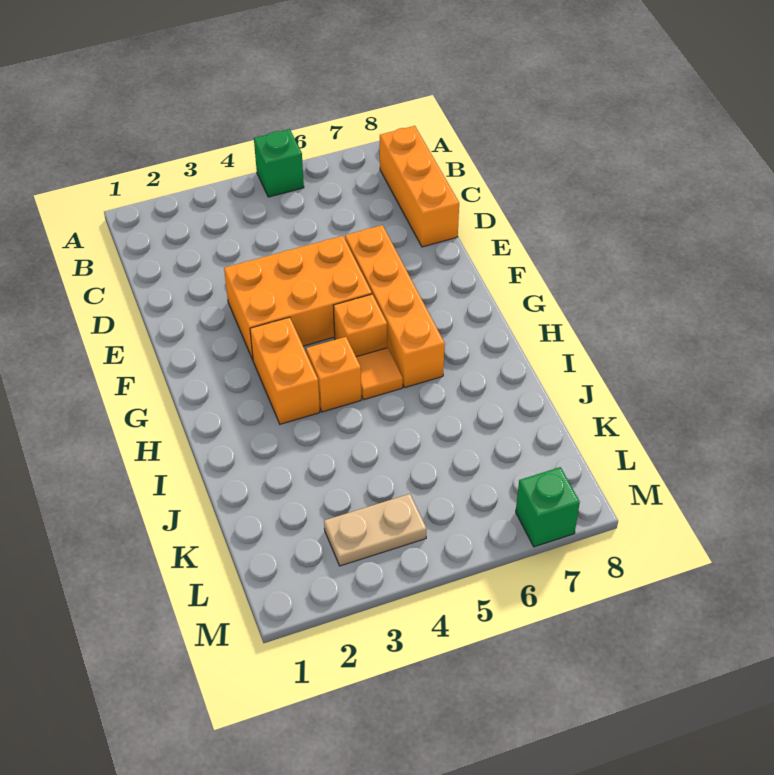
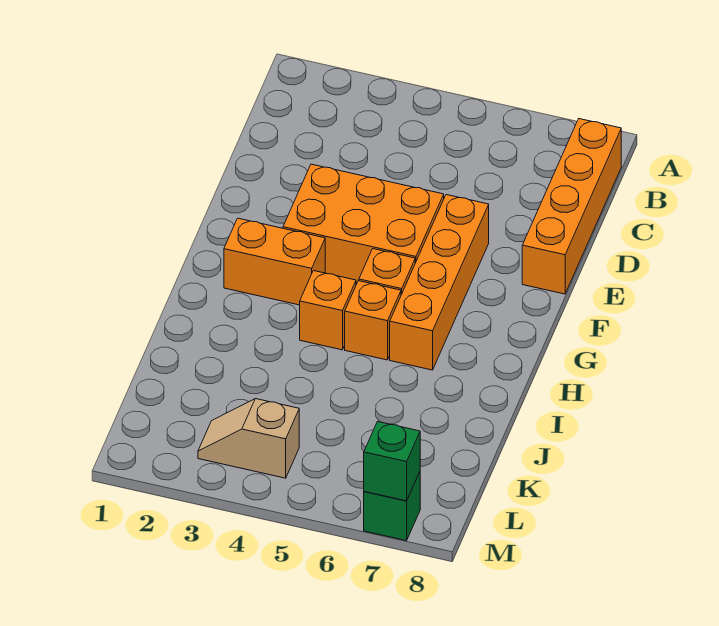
green 1x1 brick [254,129,304,197] -> green 1x1 brick moved to [364,422,420,501]
orange 1x3 brick [380,126,459,247] -> orange 1x4 brick [522,119,621,294]
orange 1x2 brick [250,317,320,424] -> orange 1x2 brick turned to [224,218,325,305]
orange 1x1 tile [356,348,403,400] -> orange 1x1 brick [345,281,401,360]
tan 1x2 plate [324,494,427,566] -> tan 1x2 slope [198,399,299,478]

